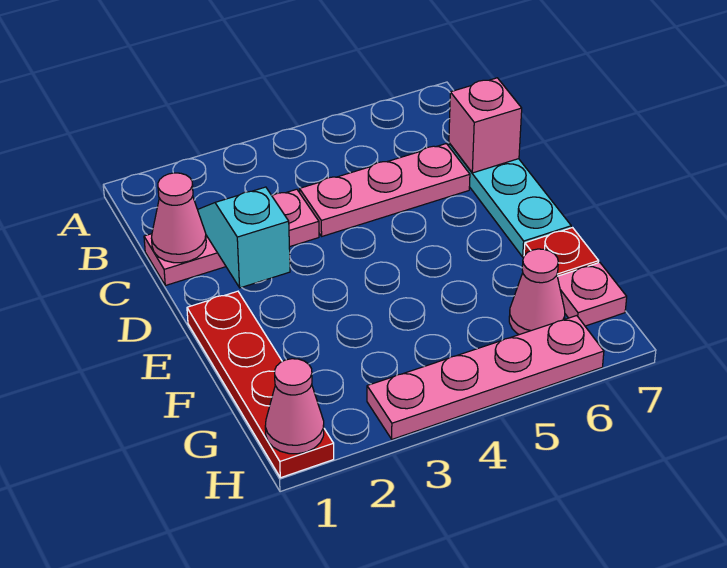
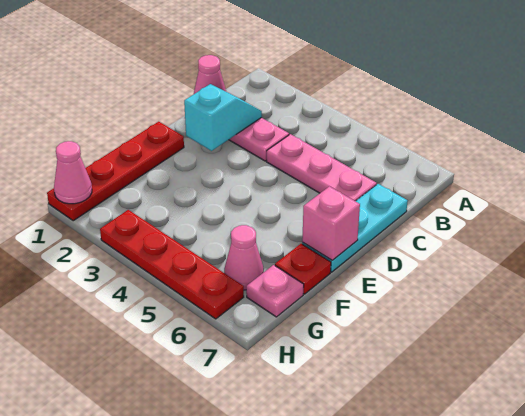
pink 1x1 brick [449,78,522,173] -> pink 1x1 brick moved to [302,186,360,260]
pink 1x4 plate [367,316,604,439] -> red 1x4 plate [100,210,244,319]

